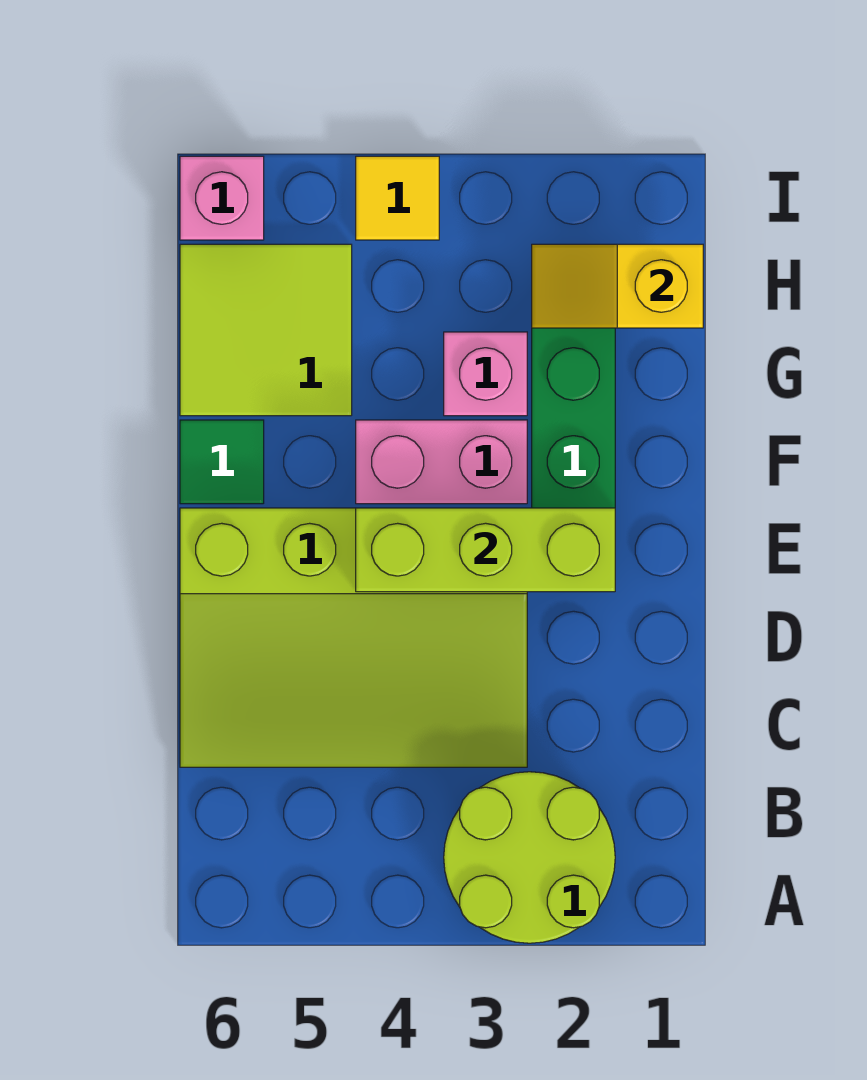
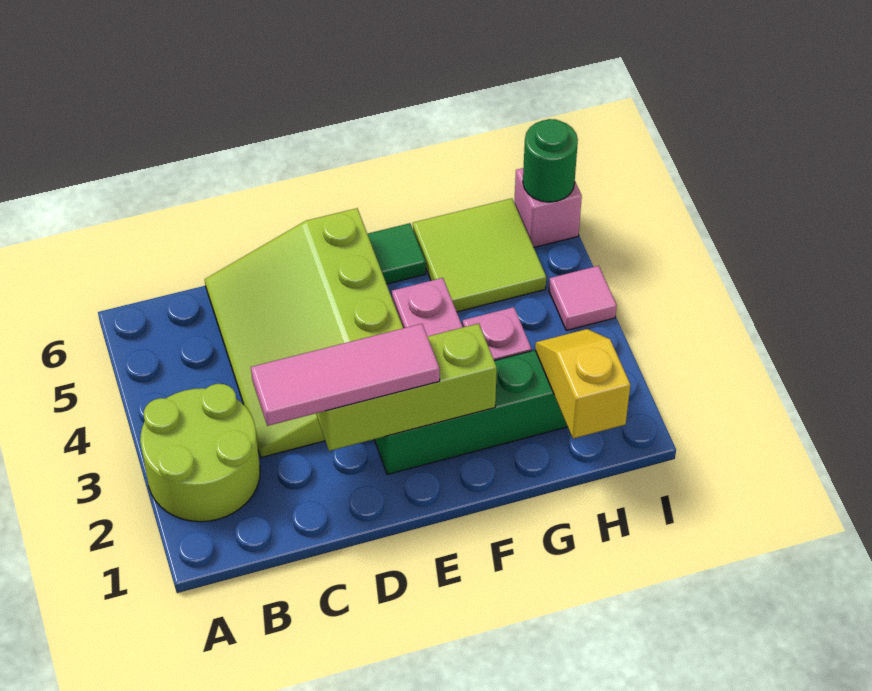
none -> pink 1x3 tile [251,324,440,426]
lime 1x3 brick [356,508,615,592] -> lime 1x3 brick turned to [316,324,497,451]
yellow 1x1 tile [356,156,439,240] -> pink 1x1 tile [549,266,617,330]
none -> green 1x1 round brick [523,119,578,202]

